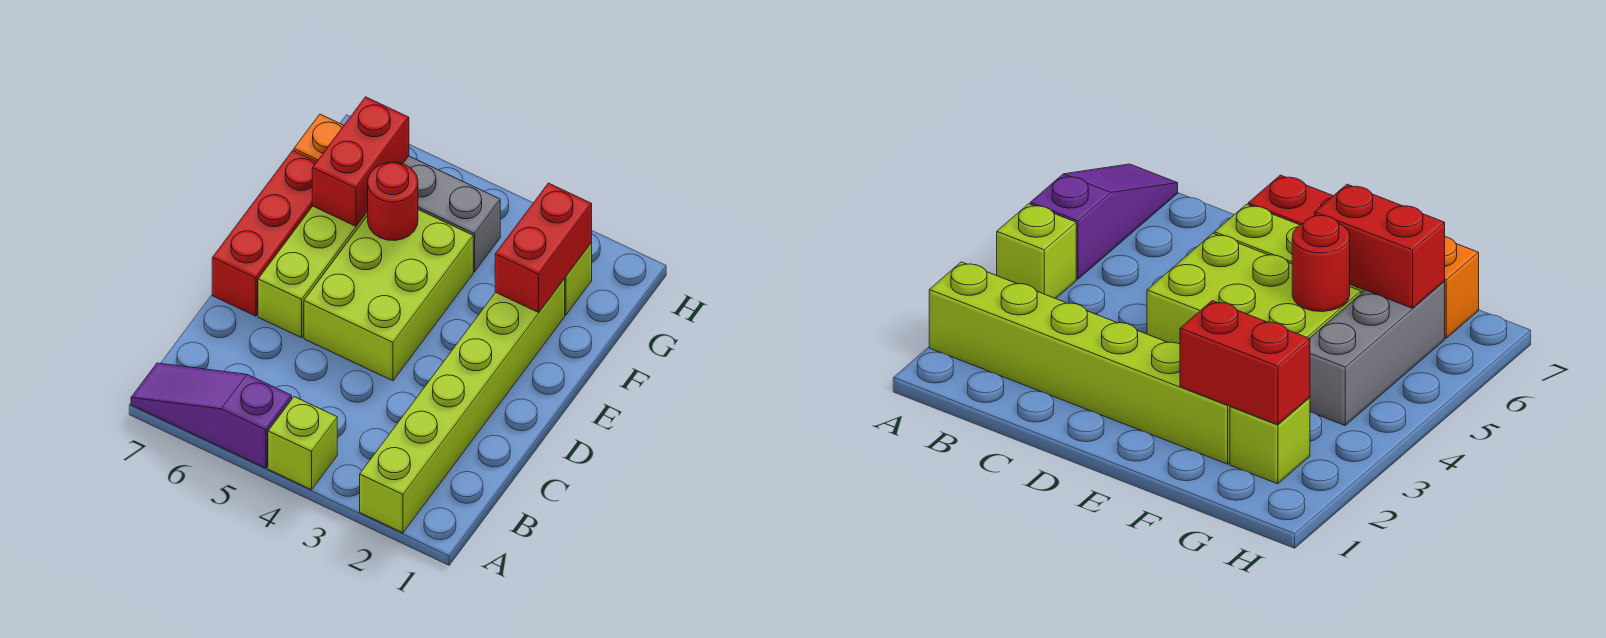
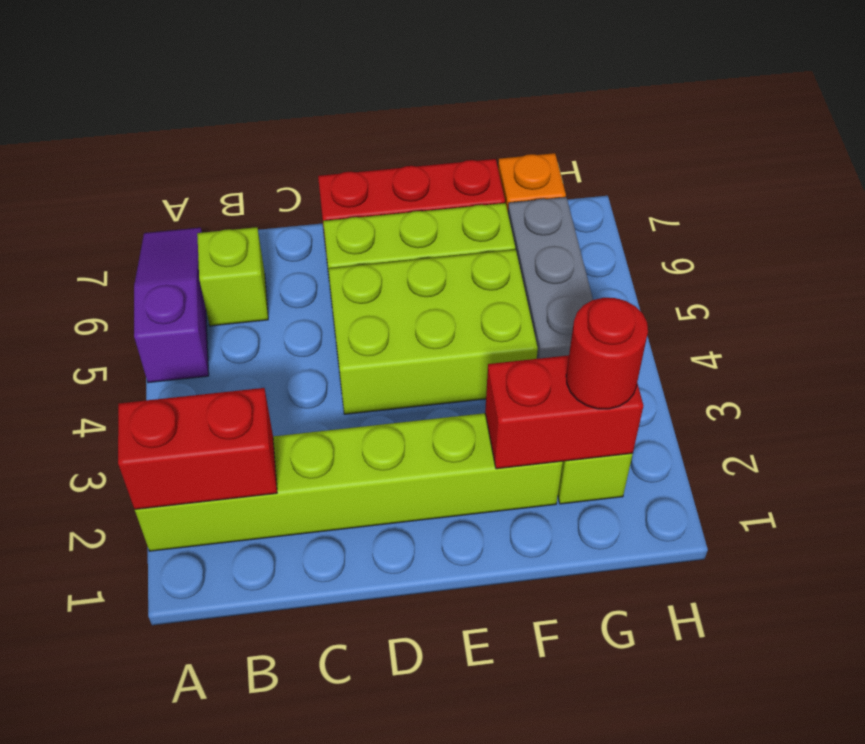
lime 1x1 brick [268,397,337,490] -> lime 1x1 brick moved to [197,227,268,326]
red 1x1 round brick [367,162,418,241] -> red 1x1 round brick moved to [566,298,648,409]
red 1x2 brick [312,97,409,226] -> red 1x2 brick moved to [118,388,277,509]

